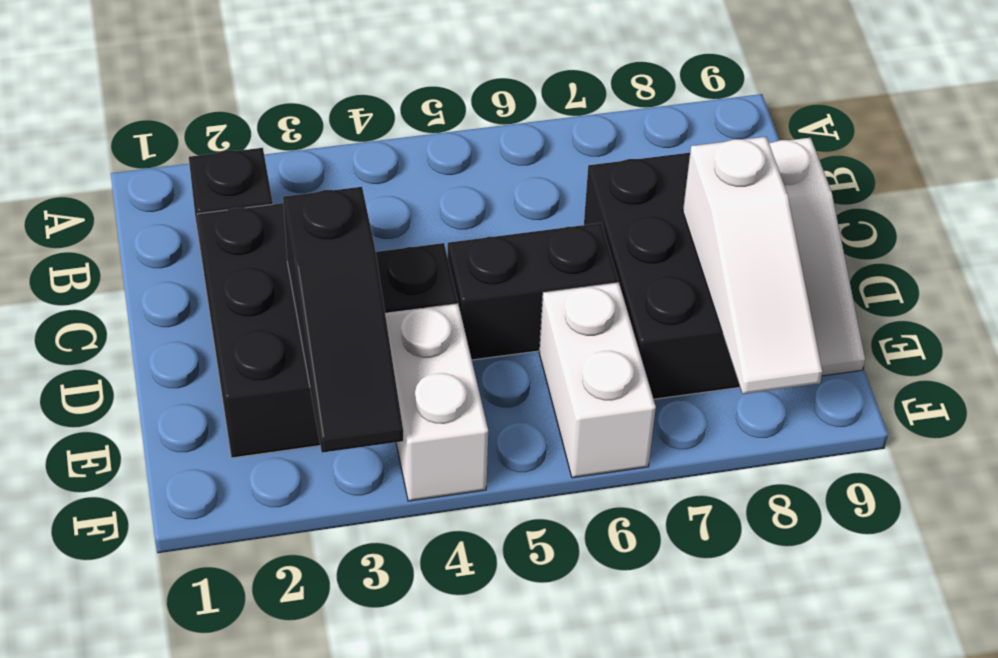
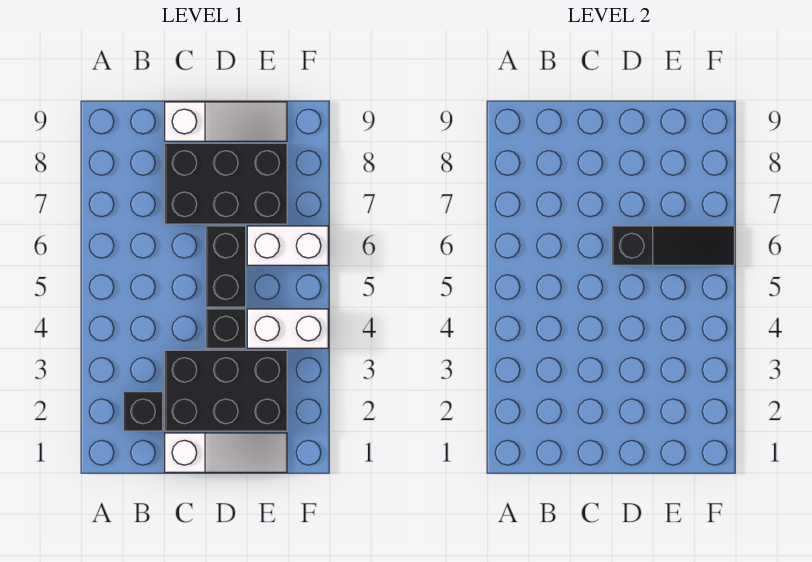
black 1x3 slope [283,187,403,453] -> black 1x3 slope moved to [612,226,734,265]
white 1x3 slope [683,137,822,394] -> white 1x3 slope moved to [165,433,287,472]

